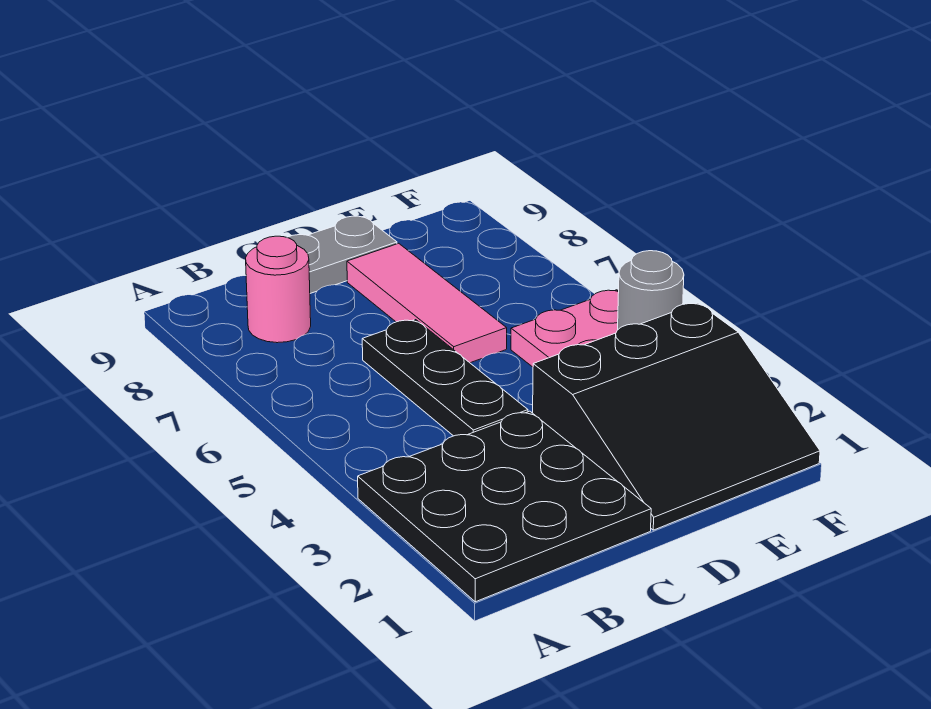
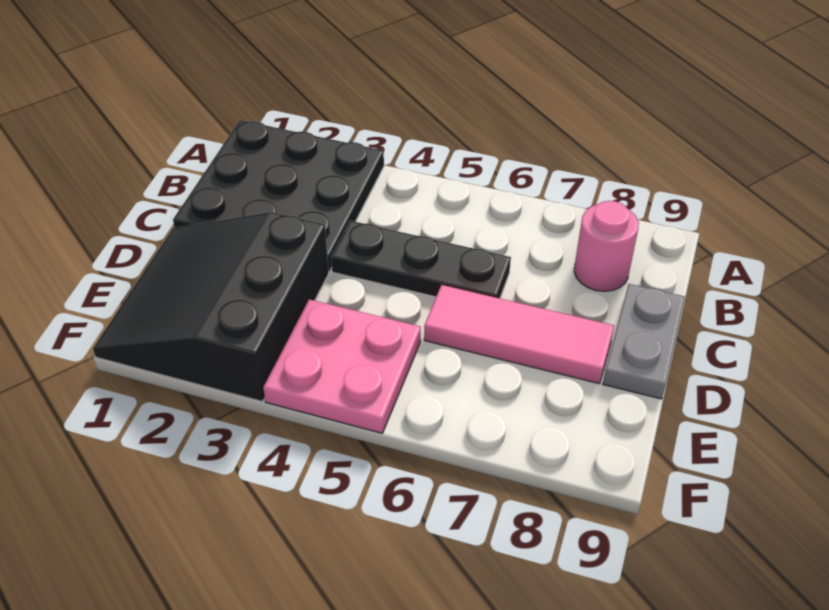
grey 1x1 round brick [618,251,684,329] -> none

